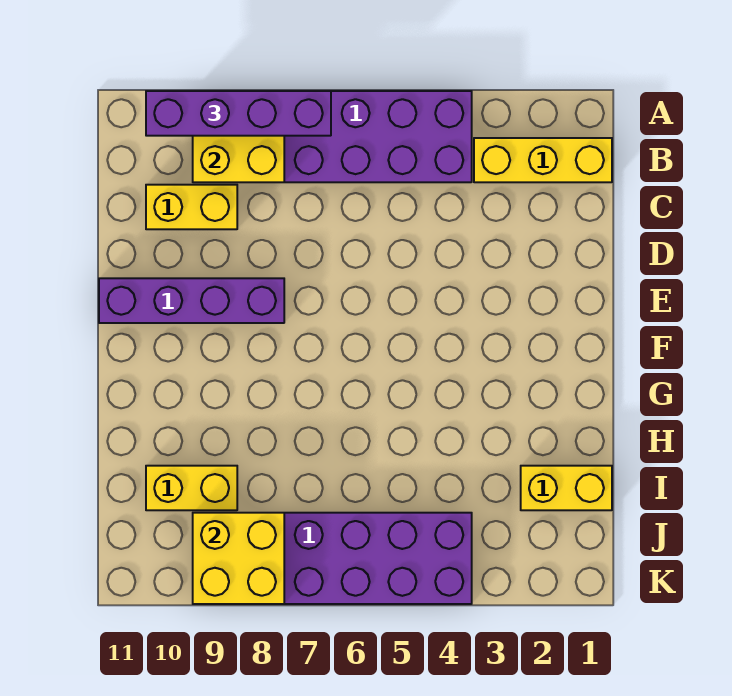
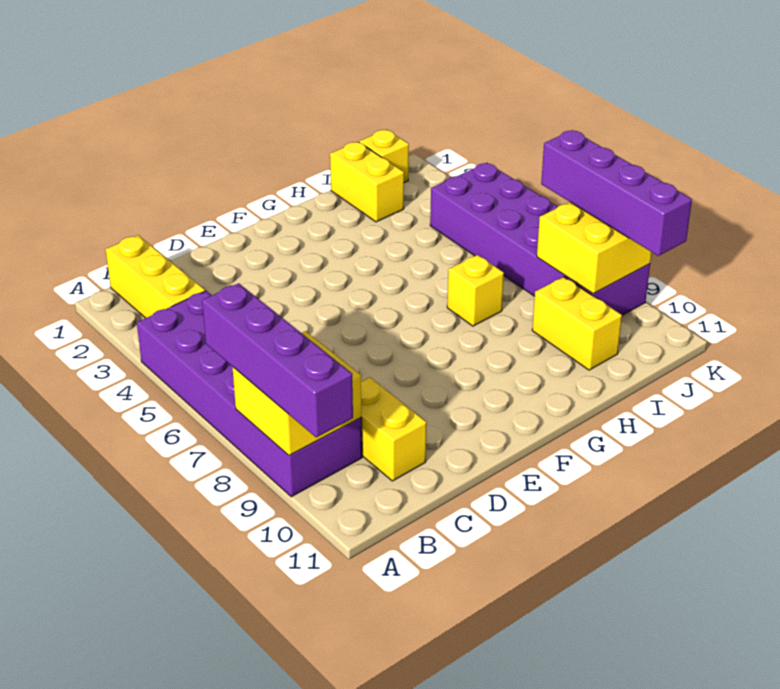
purple 1x4 brick [99,278,284,323] -> purple 1x4 brick moved to [541,130,692,256]
none -> yellow 1x1 brick [447,255,504,326]
none -> yellow 1x1 brick [359,130,409,183]

